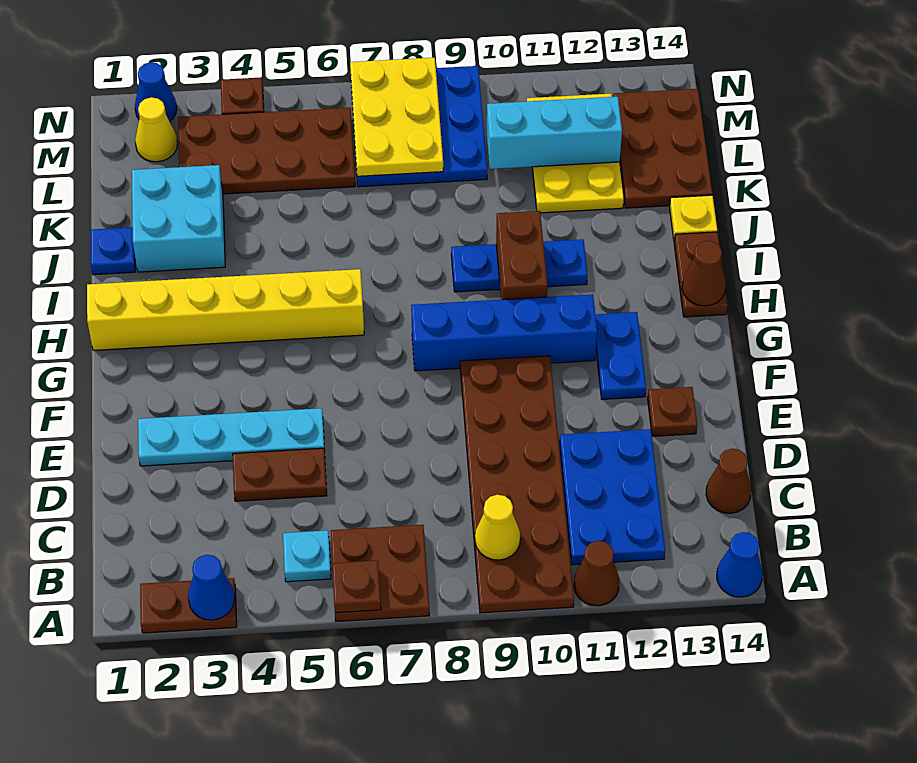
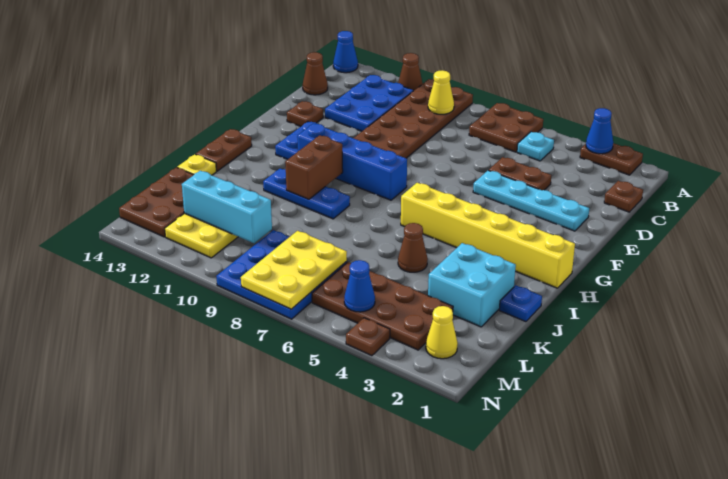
brown 1x1 plate [332,560,381,613] -> brown 1x1 plate moved to [604,181,643,212]
brown 1x1 cone [682,241,726,306] -> brown 1x1 cone moved to [398,223,428,272]
blue 1x1 cone [135,62,177,121] -> blue 1x1 cone moved to [344,260,375,312]

